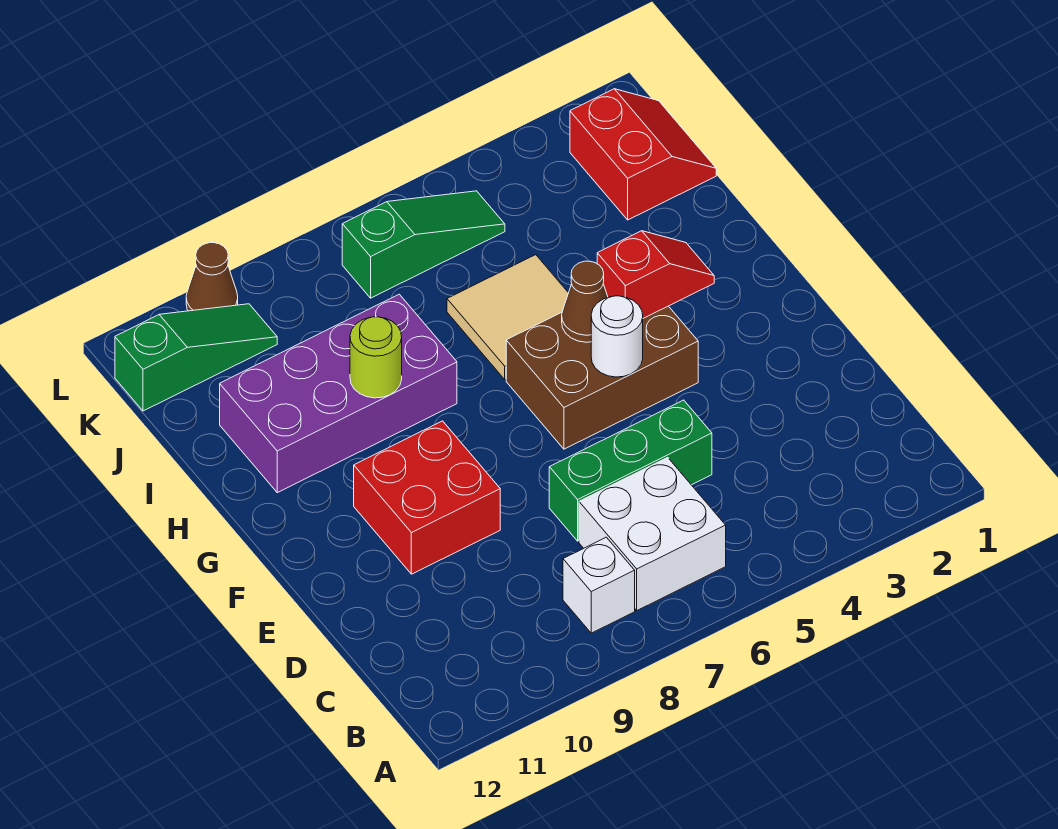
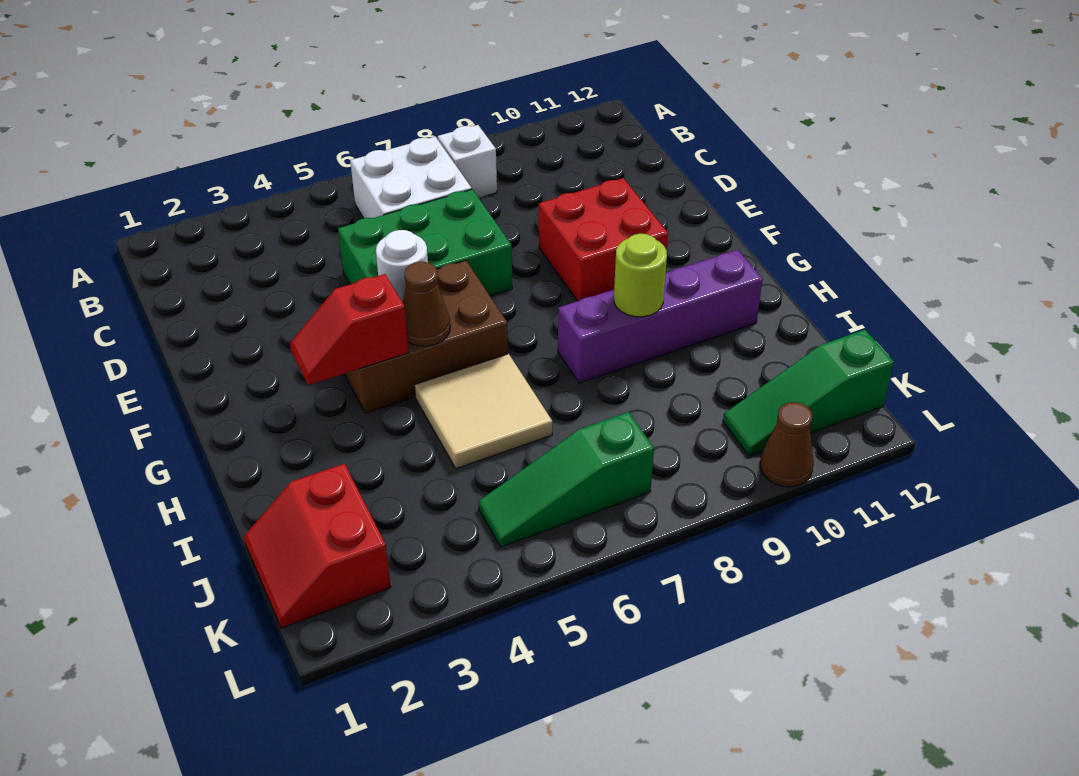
green 1x3 brick [549,400,712,541] -> green 2x3 brick [338,189,512,296]
purple 2x4 brick [220,294,457,493] -> purple 1x4 brick [558,250,763,383]

